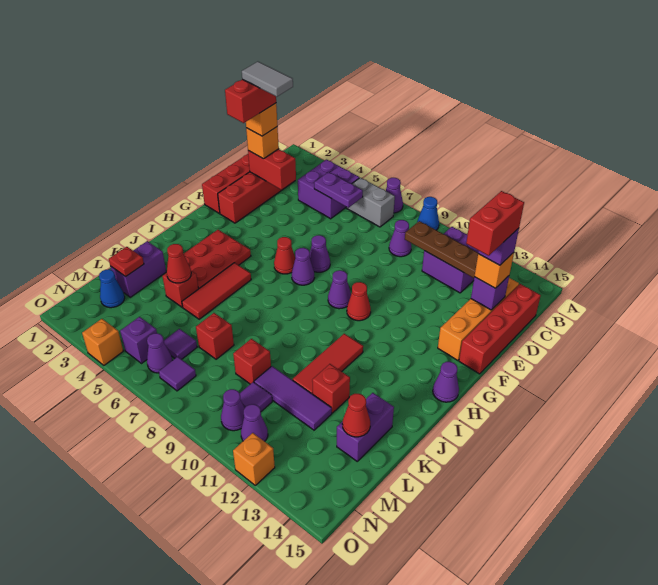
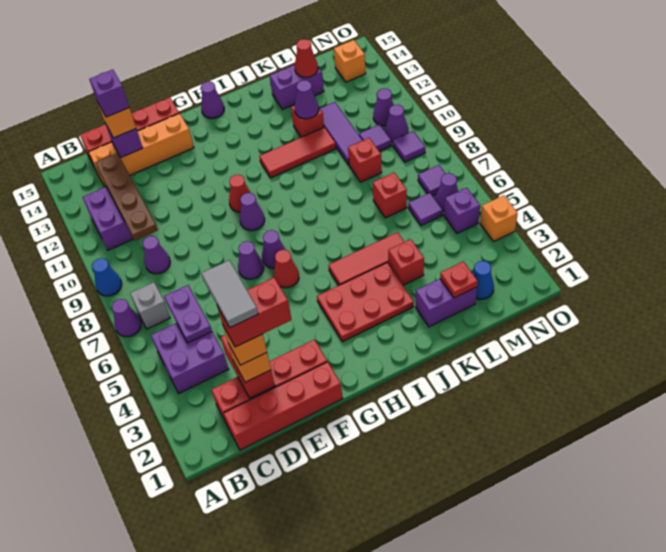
grey 1x2 brick [346,178,395,227] -> grey 1x1 brick [130,282,170,329]
red 1x2 brick [466,191,524,256] -> none
red 1x1 cone [167,244,191,283] -> none
none -> purple 1x1 cone [295,80,319,119]
none -> purple 1x1 tile [393,131,425,162]
orange 1x1 brick [233,433,275,485] -> orange 1x1 brick moved to [334,40,366,82]

